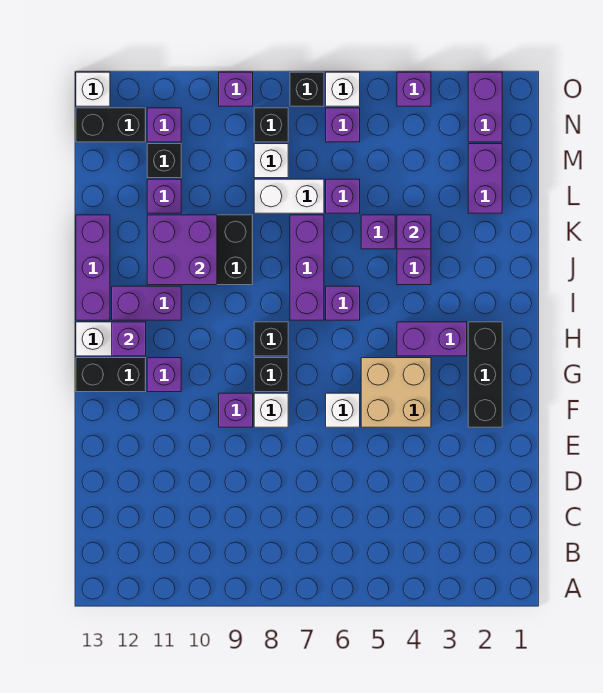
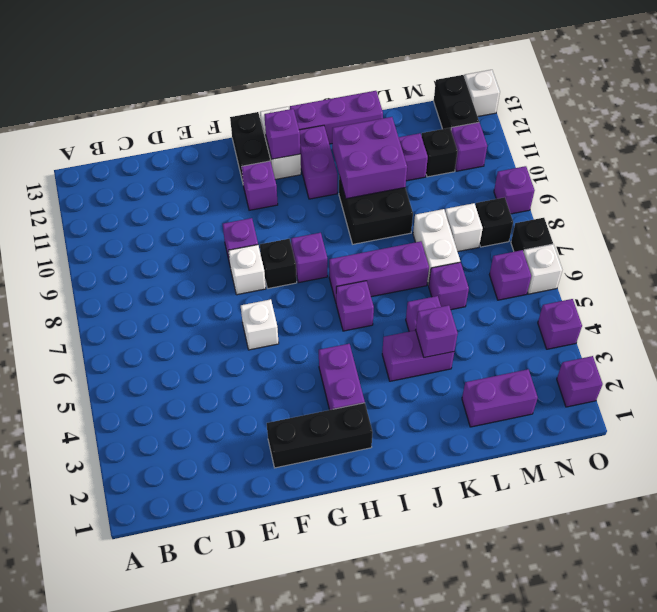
tan 2x2 brick [361,358,431,427] -> none
black 1x1 brick [254,322,288,356] -> purple 1x1 brick [291,233,327,283]
purple 1x2 brick [468,72,502,142] -> purple 1x1 brick [557,356,603,407]

